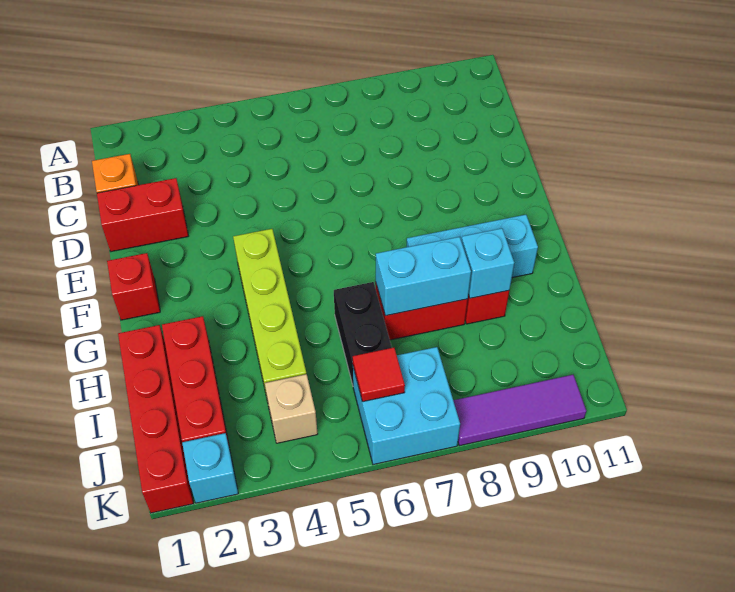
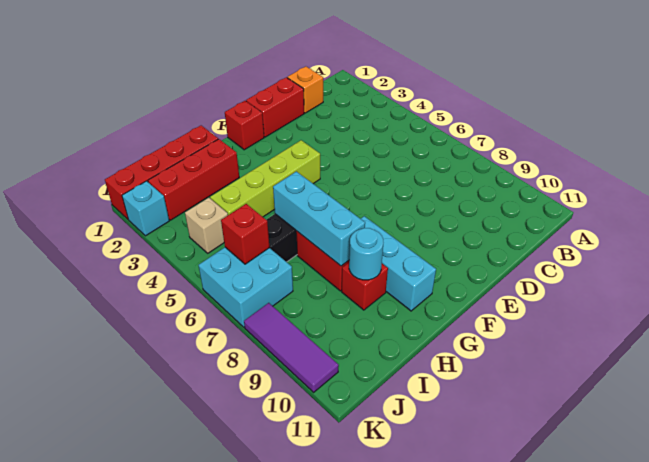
red 1x2 brick [97,178,188,252] -> red 1x2 brick turned to [246,77,304,137]
cyan 1x2 brick [376,237,471,316] -> cyan 1x3 brick [273,171,365,266]
cyan 1x1 brick [461,228,514,298] -> cyan 1x1 round brick [349,228,383,280]
red 1x1 tile [353,348,405,402] -> red 1x1 brick [221,204,269,264]

